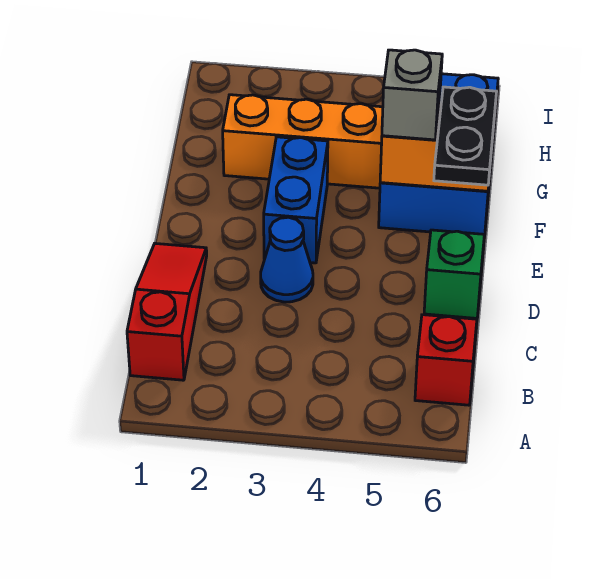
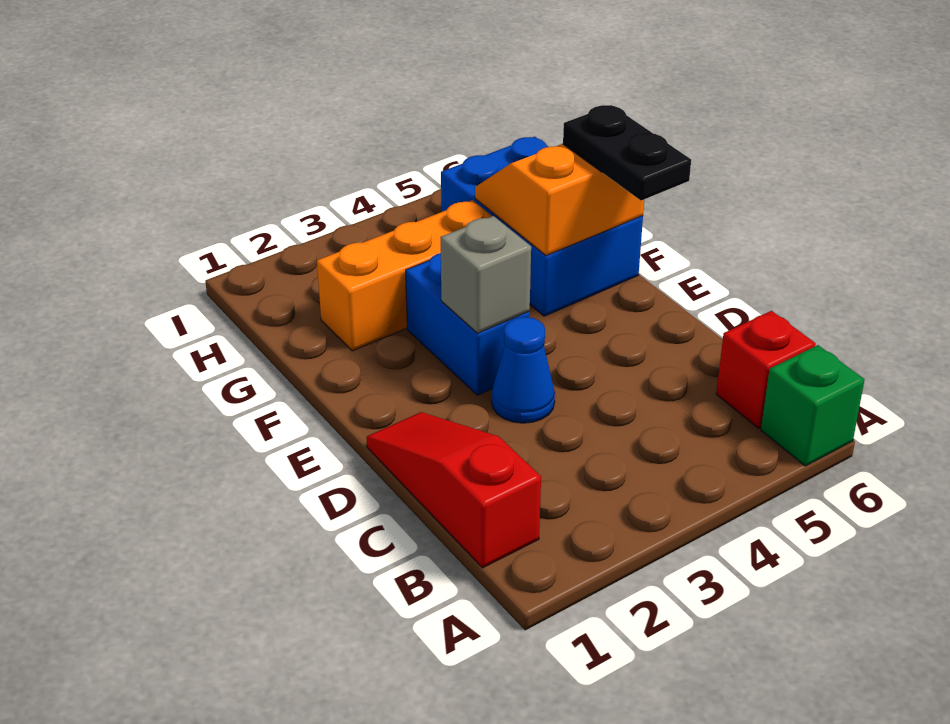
green 1x1 brick [424,230,484,318] -> green 1x1 brick moved to [761,345,865,466]
grey 1x1 brick [382,50,442,140] -> grey 1x1 brick moved to [440,216,531,333]

